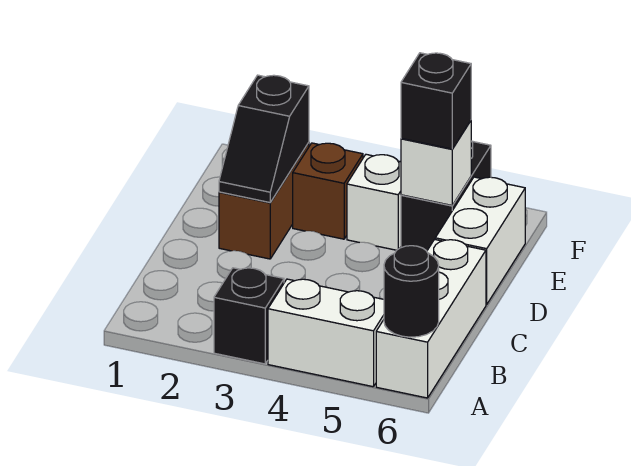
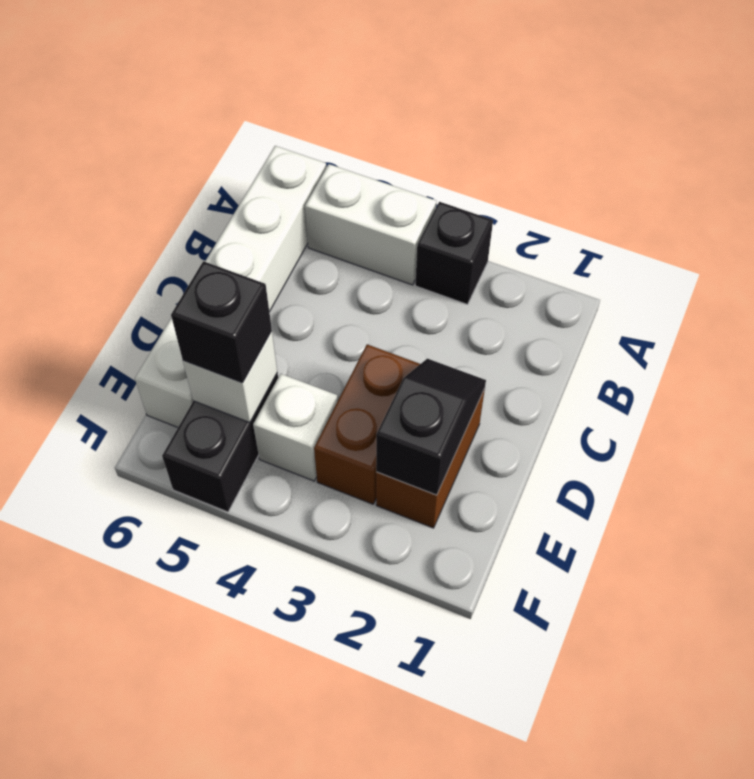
black 1x1 round brick [384,246,439,337] -> none
brown 1x1 brick [293,143,363,239] -> brown 1x2 brick [314,344,420,504]

